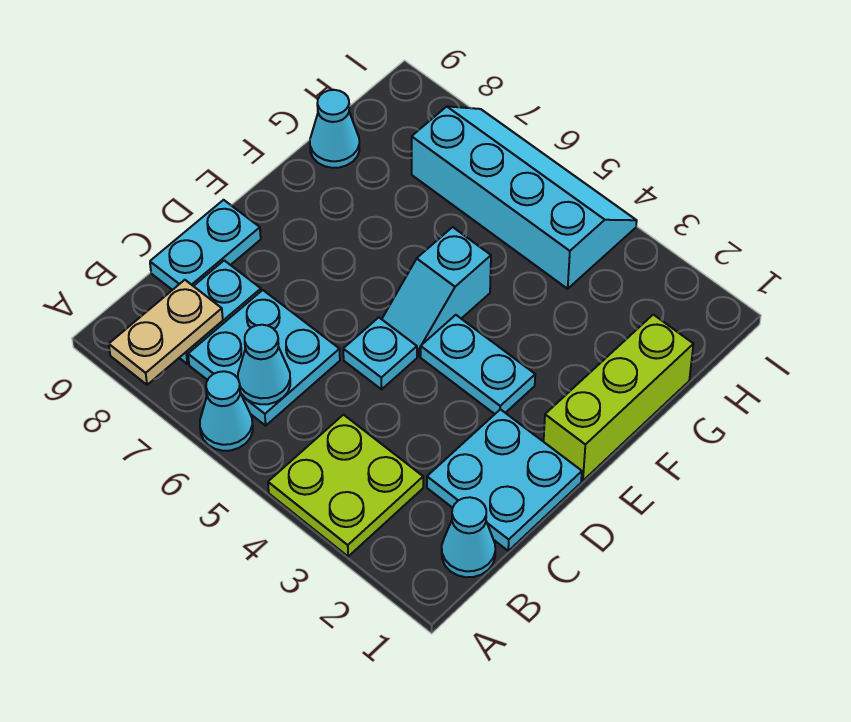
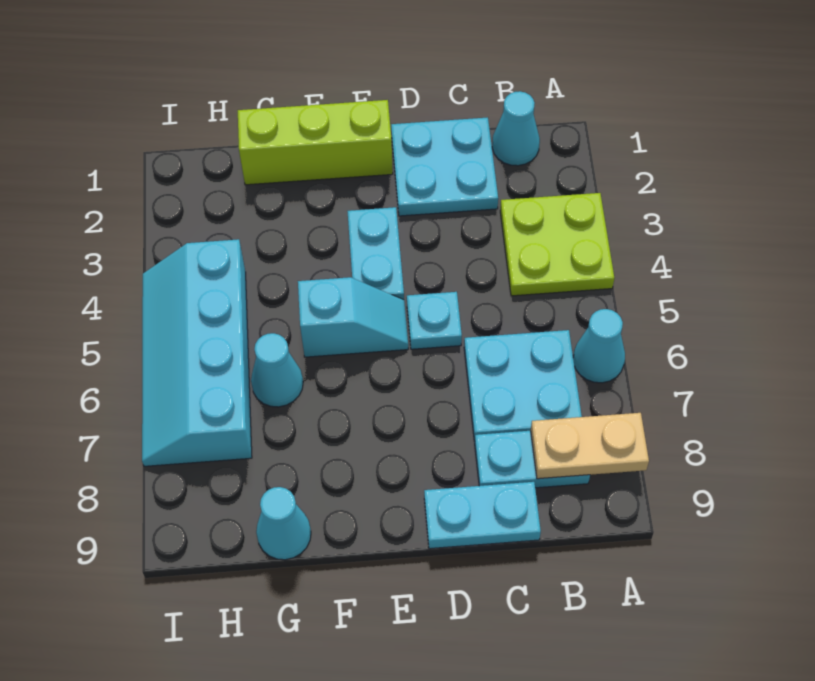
cyan 1x1 cone [238,325,290,404] -> cyan 1x1 cone moved to [251,333,303,407]

